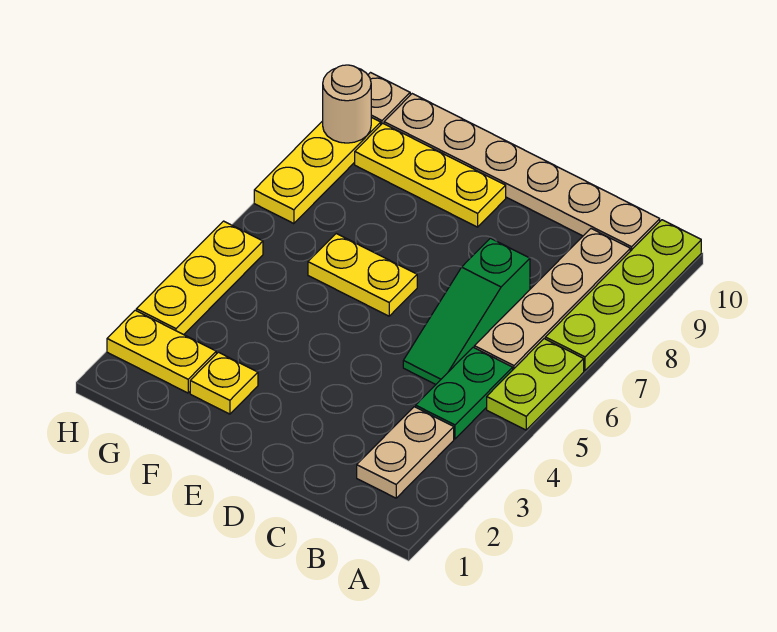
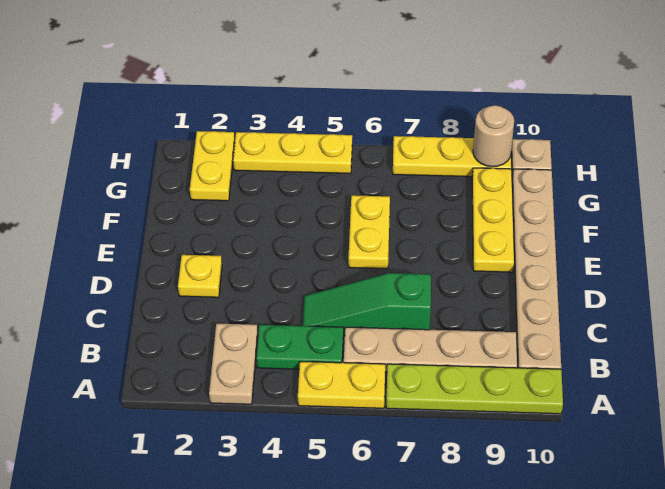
lime 1x2 plate [487,339,584,430] -> yellow 1x2 plate [298,361,385,408]
tan 1x2 plate [357,407,454,498] -> tan 1x2 plate turned to [209,324,258,404]
yellow 1x1 plate [190,352,258,414] -> yellow 1x1 plate moved to [178,255,222,297]

